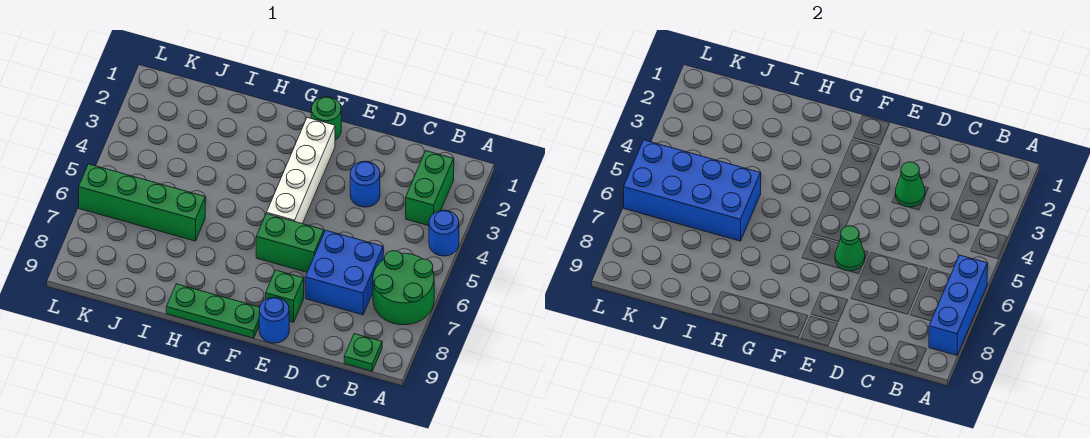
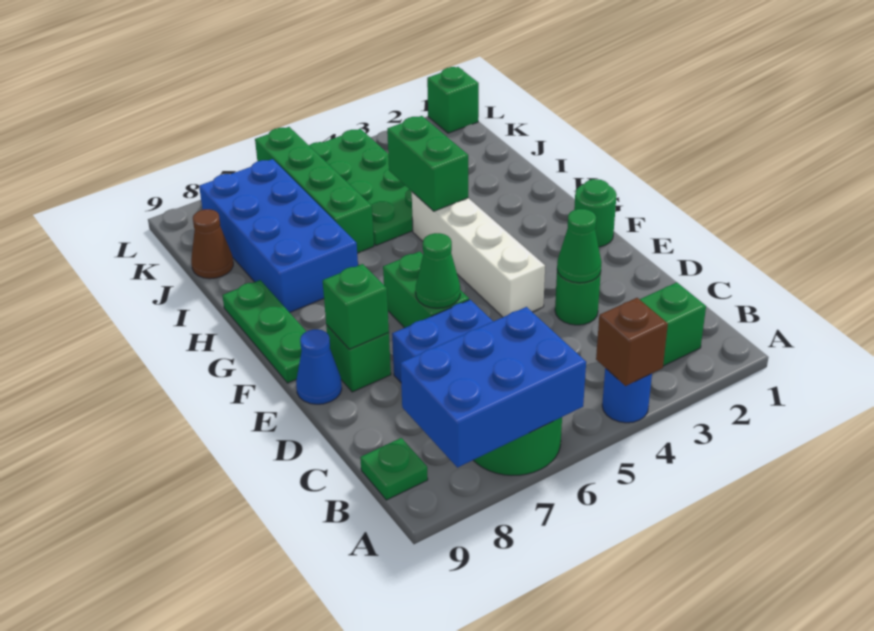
none -> brown 1x1 brick [596,298,668,386]
blue 1x3 brick [929,255,987,355] -> blue 2x3 brick [400,307,586,468]
blue 1x1 round brick [350,161,380,207] -> green 1x1 round brick [555,271,601,325]
none -> green 1x1 brick [323,264,389,349]
blue 1x1 round brick [259,297,289,343] -> blue 1x1 cone [296,329,342,404]
white 1x4 brick [267,118,335,224] -> white 1x4 brick turned to [412,192,545,317]
none -> green 1x2 brick [387,116,468,211]
none -> green 2x4 plate [309,129,413,245]
blue 2x4 brick [624,140,761,241] -> blue 2x4 brick moved to [199,159,358,313]
none -> brown 1x1 cone [191,209,233,279]
none -> green 1x1 brick [427,67,479,133]

